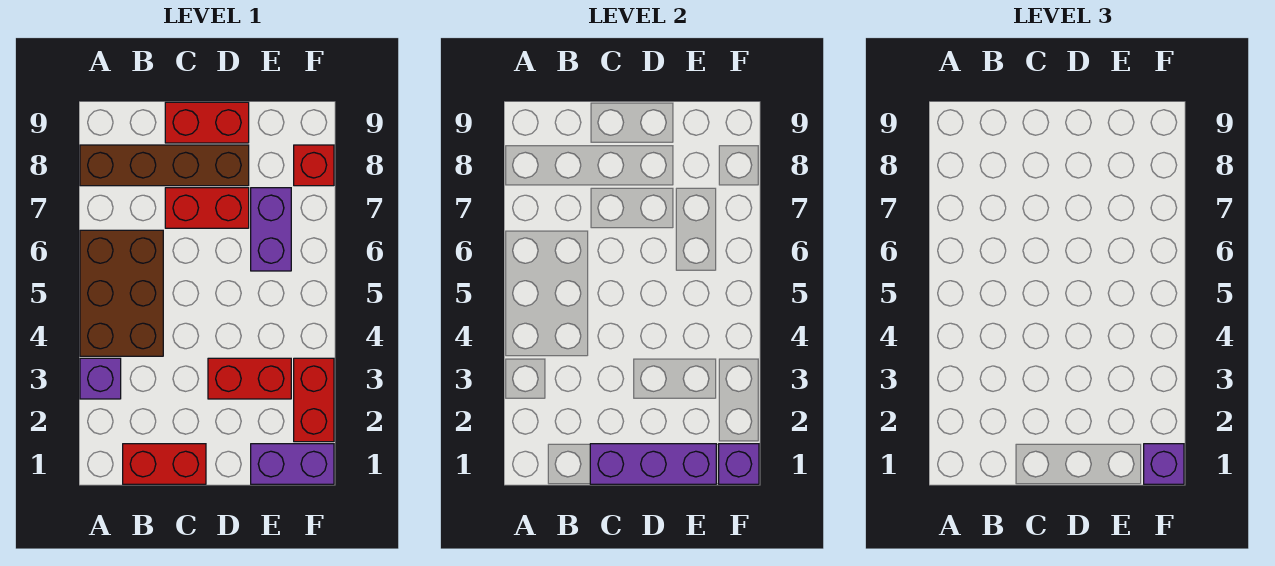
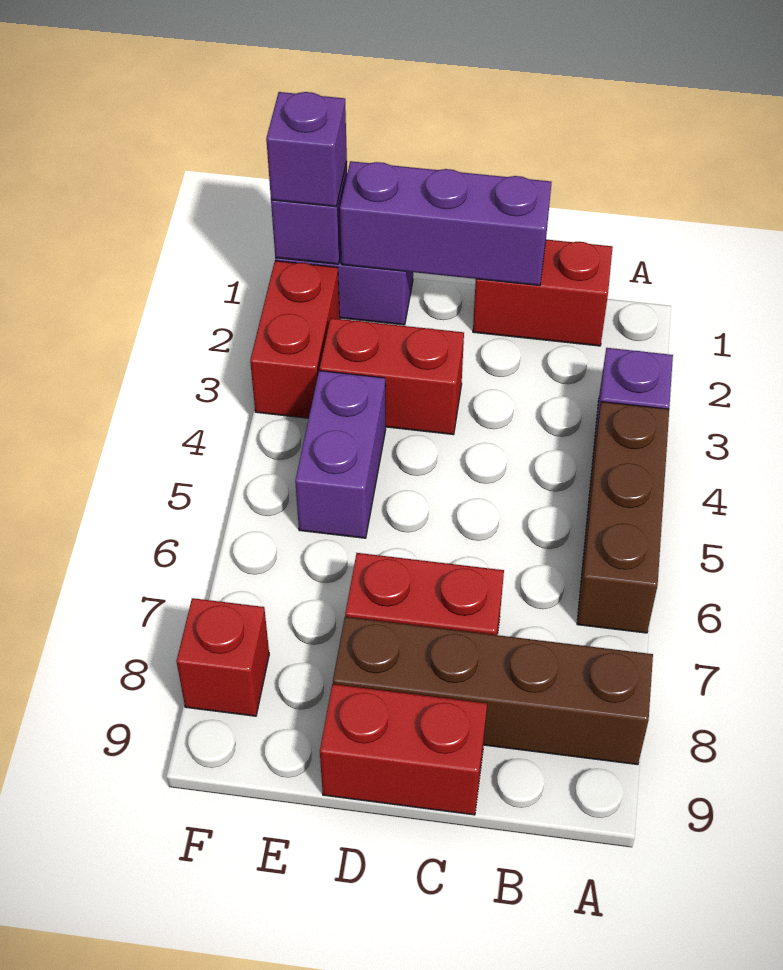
brown 2x3 brick [80,230,163,356] -> brown 1x3 brick [577,402,669,633]
purple 1x2 brick [251,188,291,271] -> purple 1x2 brick moved to [295,371,386,538]

